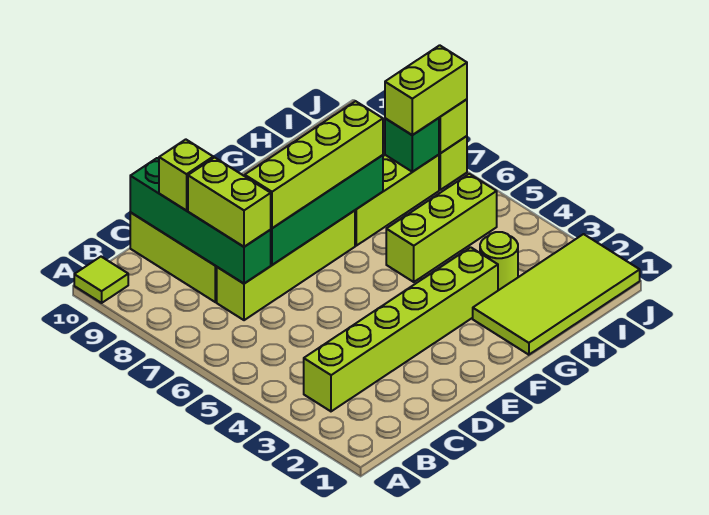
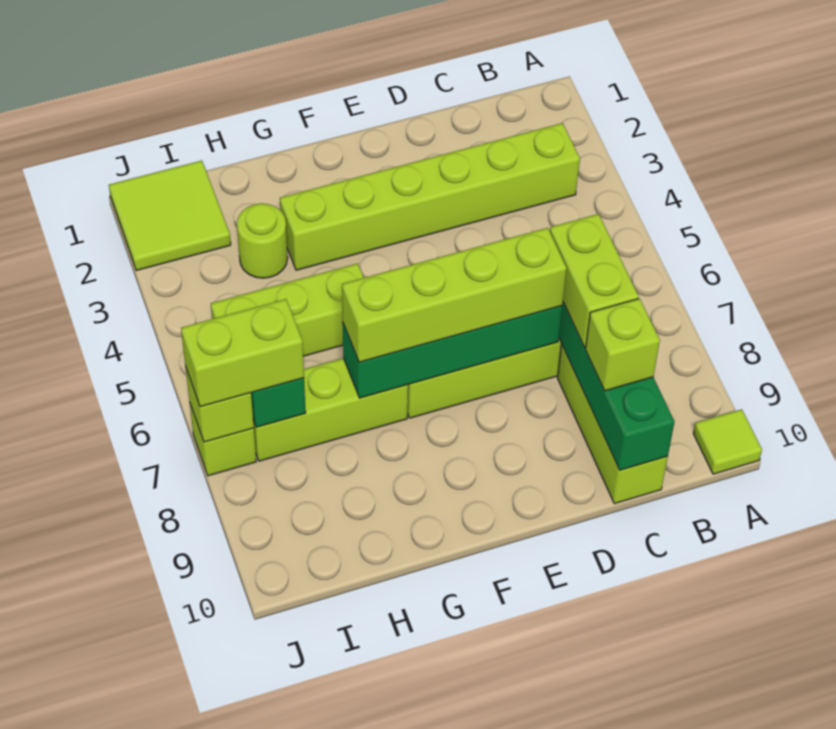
lime 2x4 tile [473,234,640,355] -> lime 2x2 tile [109,161,231,271]

